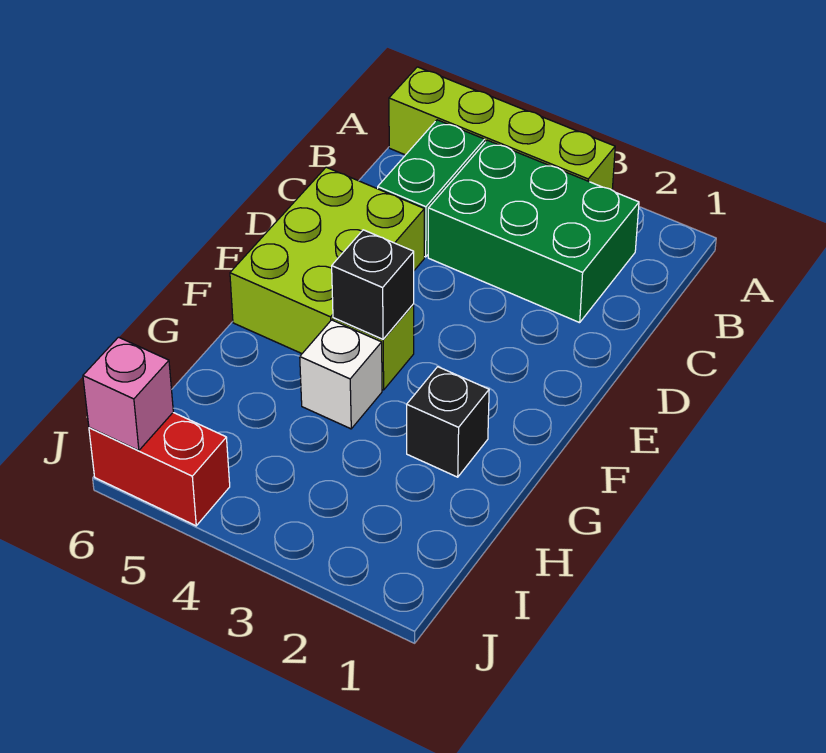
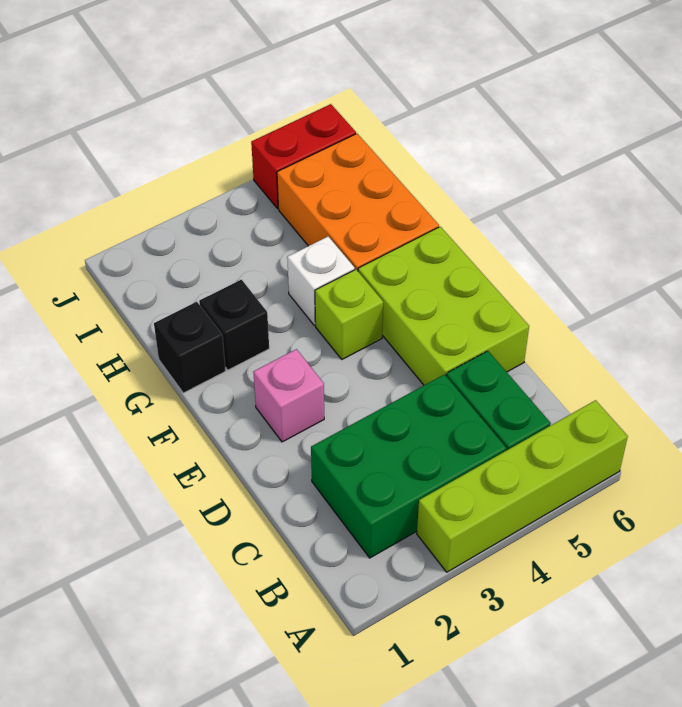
black 1x1 brick [332,230,414,339] -> black 1x1 brick moved to [154,302,226,393]
none -> orange 2x3 brick [277,134,439,271]
pink 1x1 brick [83,337,173,451] -> pink 1x1 brick moved to [253,349,324,442]

